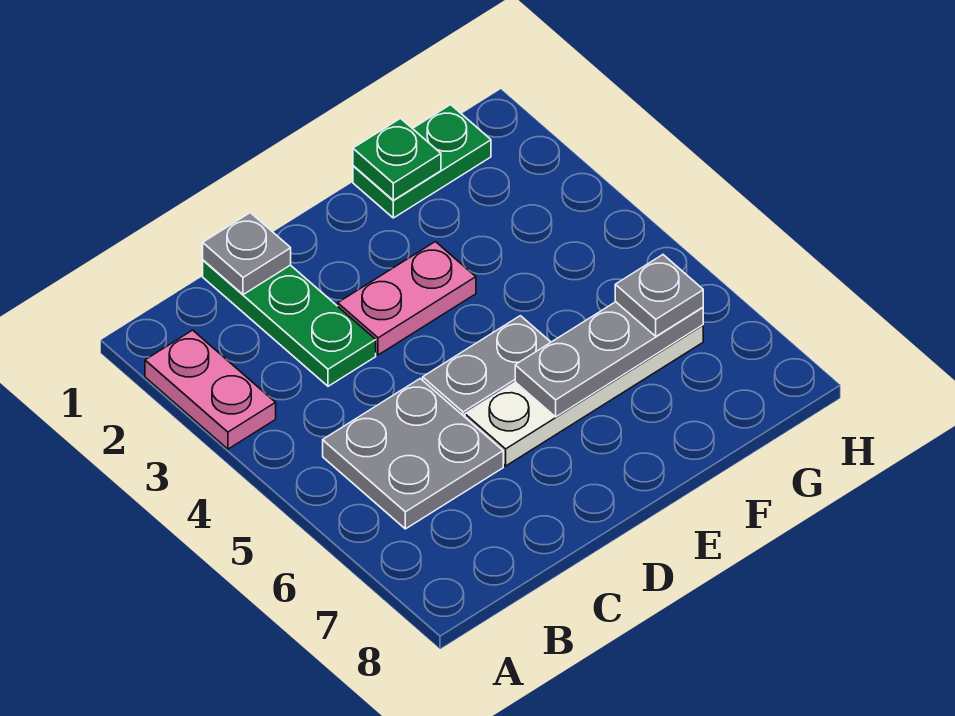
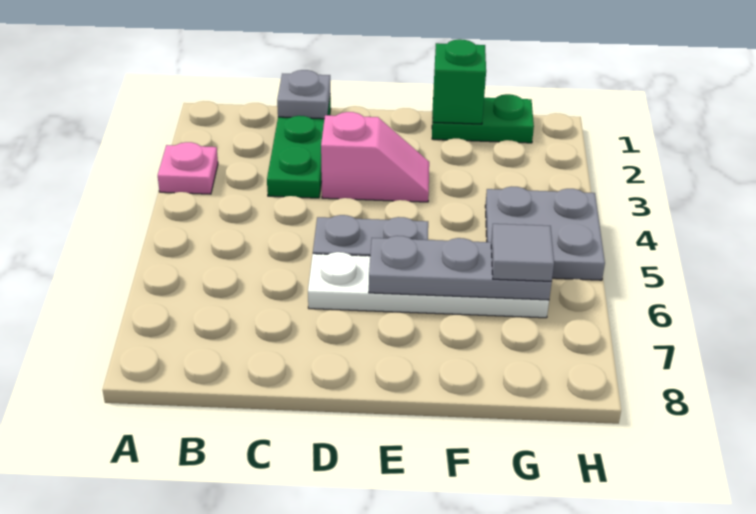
pink 1x2 plate [145,330,276,449] -> pink 1x1 plate [158,142,218,194]
grey 2x2 plate [323,379,503,529] -> grey 2x2 plate moved to [485,187,605,280]
pink 1x2 plate [338,242,476,355] -> pink 1x2 slope [321,112,429,202]
green 1x1 plate [353,118,441,200] -> green 1x1 brick [433,39,486,124]
grey 1x1 plate [615,255,703,336] -> grey 1x1 tile [491,224,554,281]

